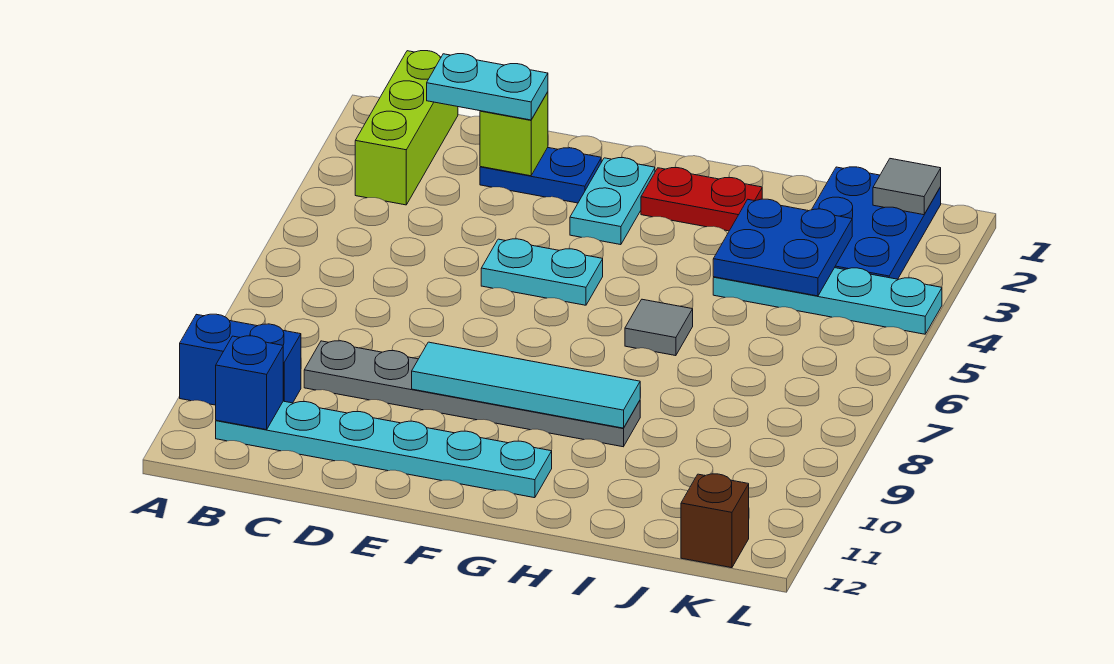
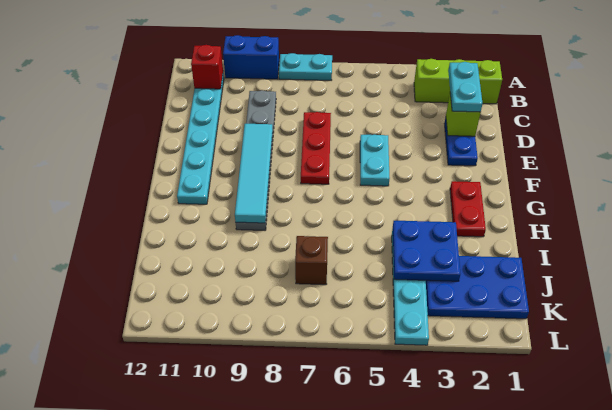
blue 1x2 brick [180,314,301,405] -> blue 1x2 brick turned to [223,35,279,79]
blue 1x1 brick [216,336,283,430] -> red 1x1 brick [191,45,223,89]
none -> red 1x3 plate [301,112,331,184]
cyan 1x2 plate [570,158,655,245] -> cyan 1x2 plate moved to [279,53,332,80]
grey 1x1 tile [625,299,693,356] -> none
grey 1x1 tile [873,159,941,215] -> none
brown 1x1 brick [681,474,749,568] -> brown 1x1 brick moved to [295,236,328,285]

